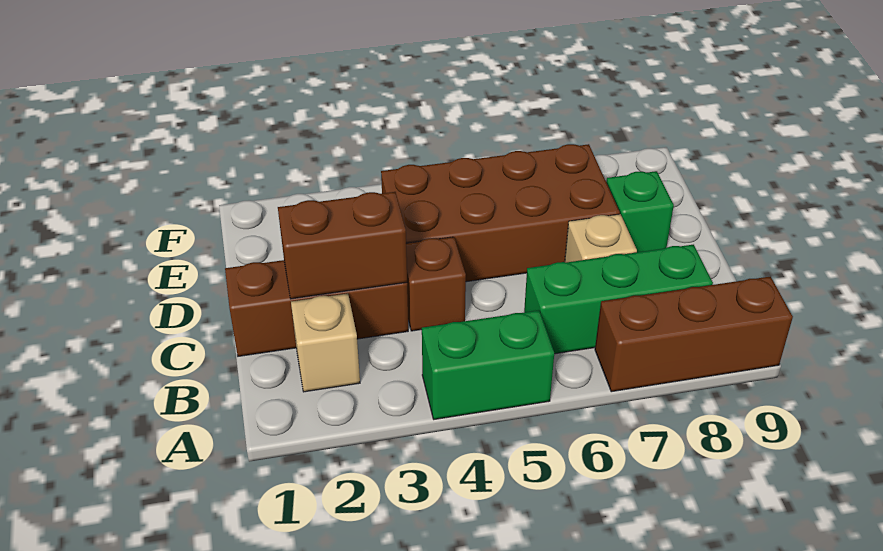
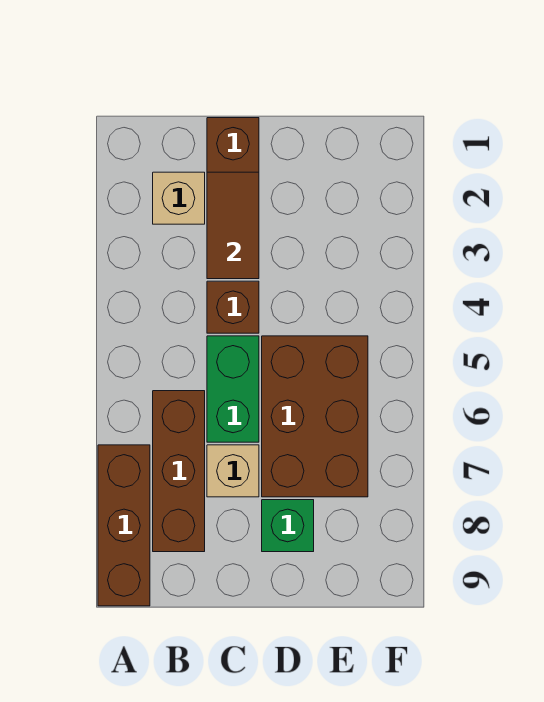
green 1x2 brick [422,310,554,419] -> green 1x2 brick moved to [207,336,259,442]
green 1x3 brick [524,245,713,354] -> brown 1x3 brick [153,391,205,552]
brown 1x2 brick [278,192,407,299] -> brown 1x2 tile [207,172,259,279]
brown 2x4 brick [381,144,620,282] -> brown 2x3 brick [262,336,368,497]

